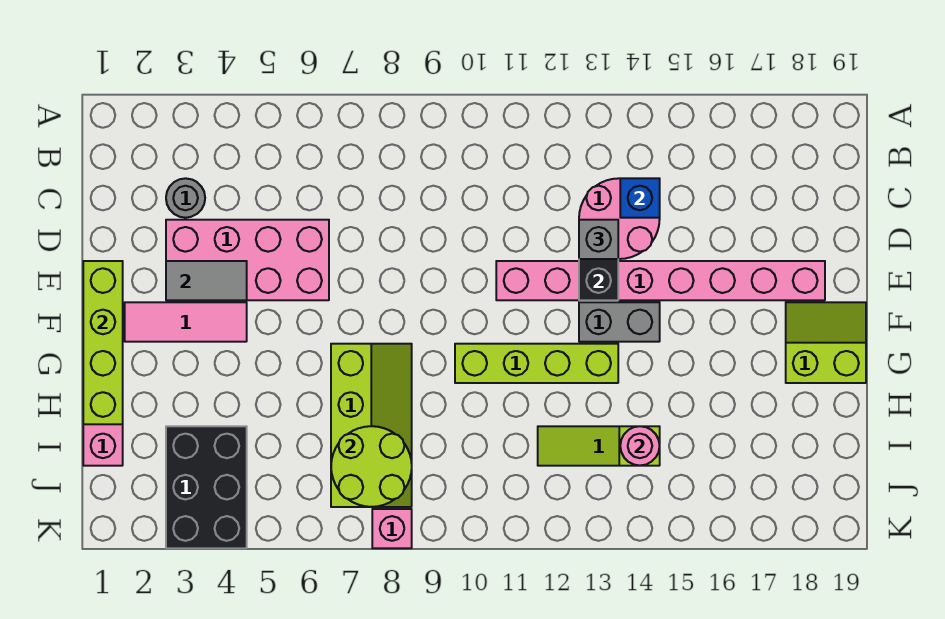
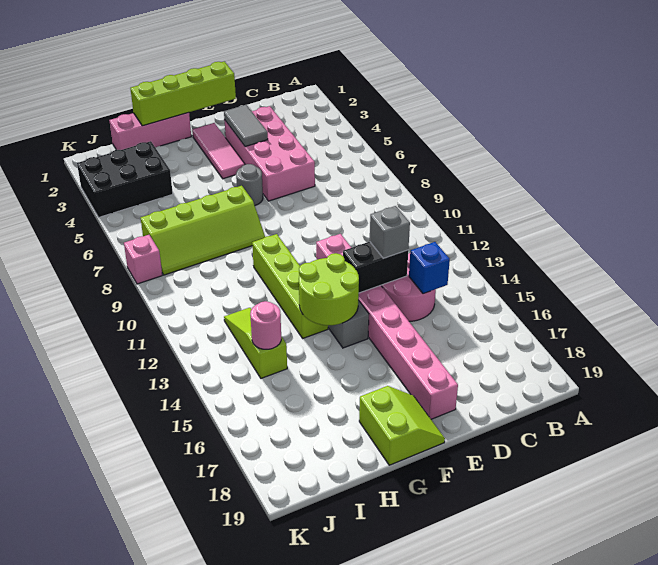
grey 1x1 round brick [166,178,205,218] -> grey 1x1 round brick moved to [236,164,263,205]
lime 2x2 round brick [331,426,412,507] -> lime 2x2 round brick moved to [299,253,359,325]

